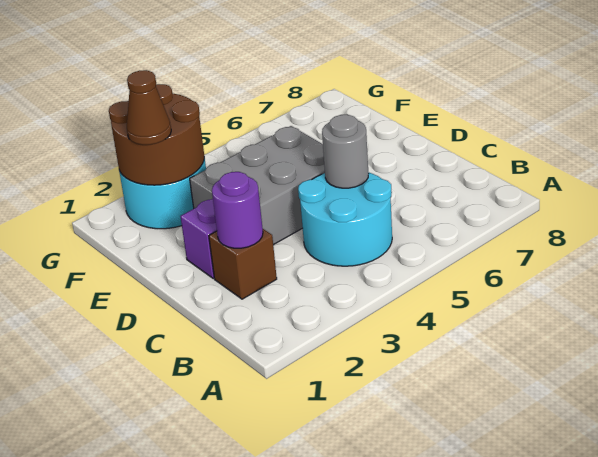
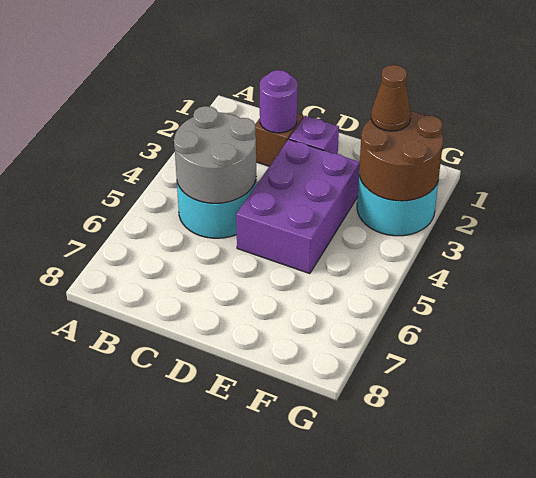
grey 1x1 round brick [322,115,368,188] -> grey 2x2 round brick [174,106,256,203]
grey 2x3 brick [190,126,325,245] -> purple 2x3 brick [236,139,360,274]

